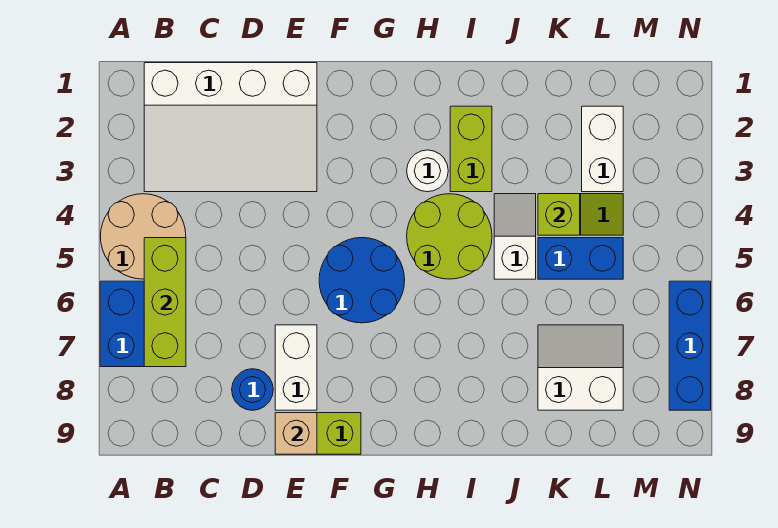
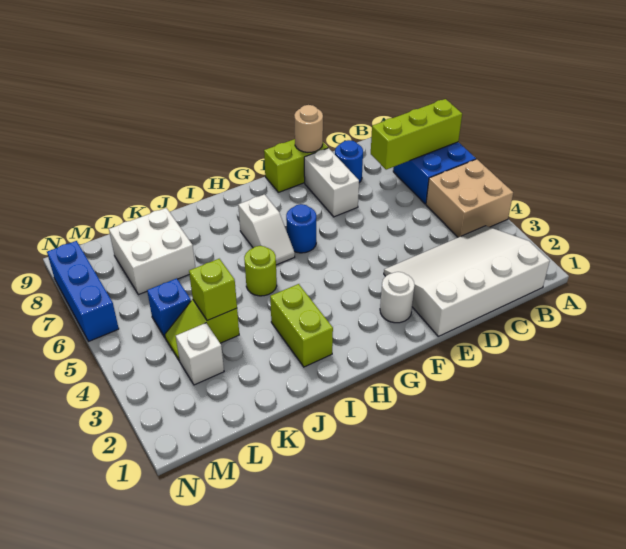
tan 2x2 round brick [100,194,186,279] -> tan 2x2 brick [426,159,513,237]
lime 1x3 brick [144,238,186,367] -> lime 1x3 brick turned to [371,99,462,170]
tan 1x1 brick [275,413,317,454] -> tan 1x1 round brick [294,105,323,152]
blue 2x2 round brick [319,238,405,323] -> blue 1x1 round brick [286,204,316,253]
white 1x1 round brick [407,150,448,192] -> white 1x1 round brick moved to [380,272,415,323]
lime 2x2 round brick [407,194,492,279] -> lime 1x1 round brick [244,246,277,296]
white 1x2 slope [494,194,536,279] -> white 1x2 slope moved to [238,194,295,265]
blue 1x2 brick [538,238,623,279] -> blue 1x1 brick [147,278,191,337]
white 2x2 slope [538,325,623,410] -> white 2x2 brick [109,208,195,295]
white 1x2 brick [582,106,623,192] -> white 1x1 brick [176,323,224,385]

